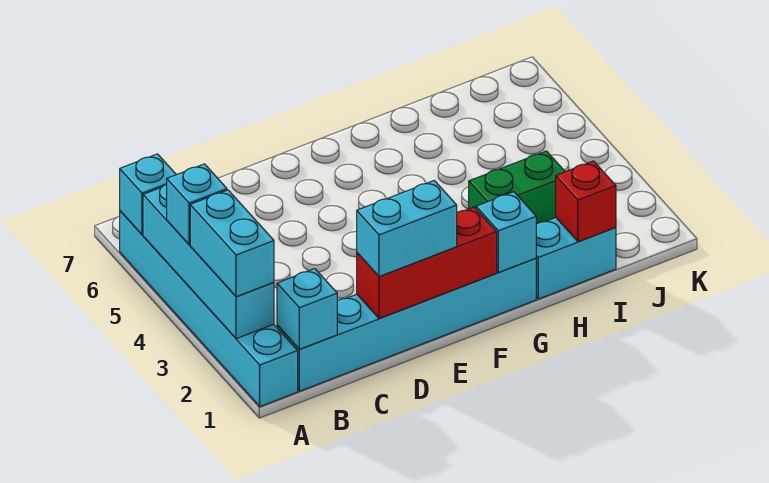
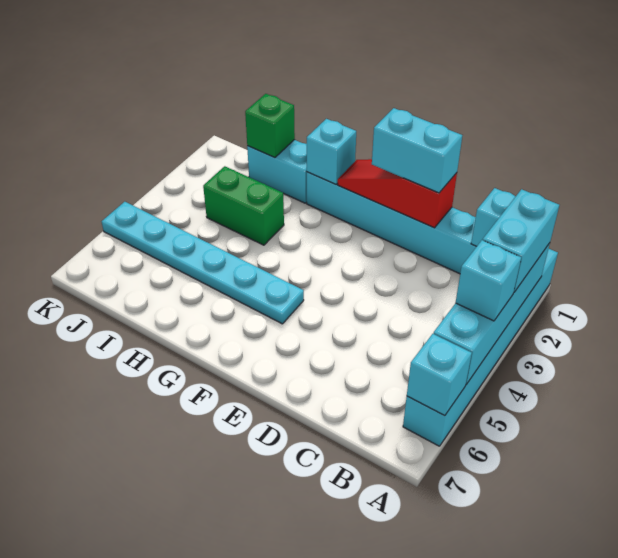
red 1x3 brick [357,207,497,319] -> red 1x3 slope [338,159,457,228]
none -> cyan 1x6 plate [102,202,304,324]
red 1x1 brick [556,161,616,242] -> green 1x1 brick [245,94,295,158]

